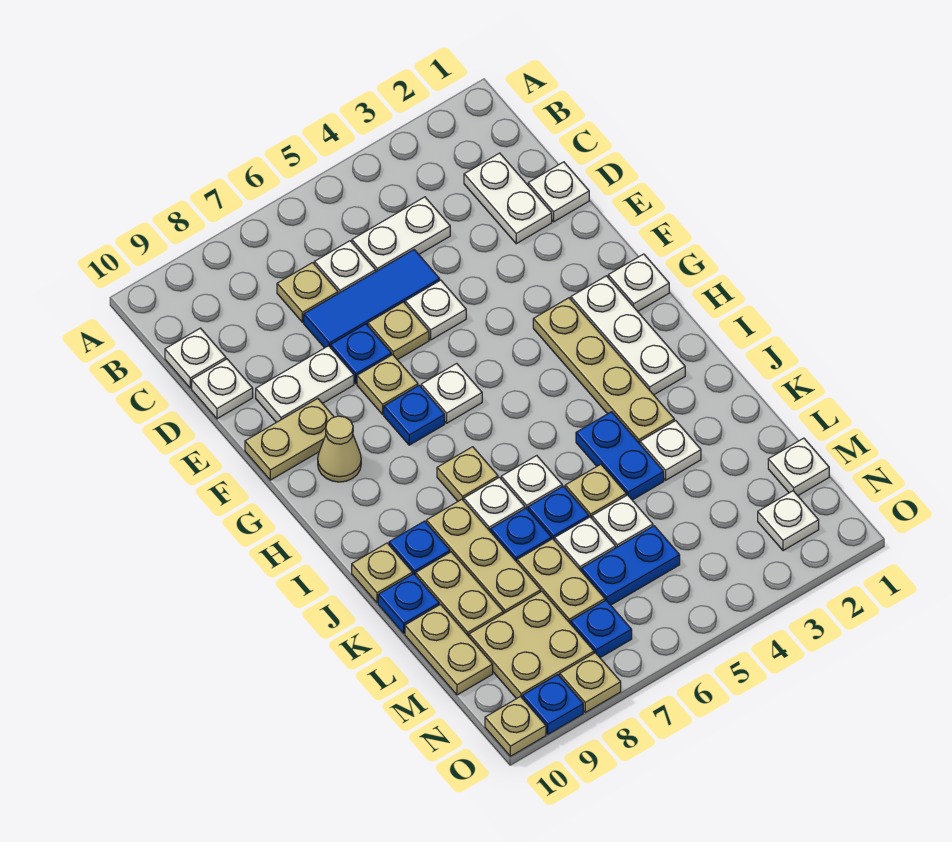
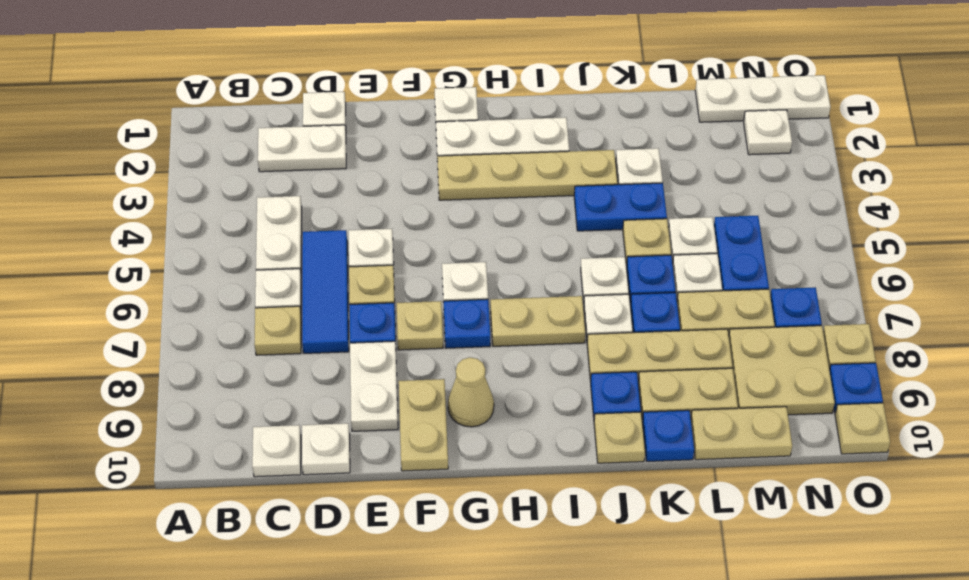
tan 1x1 plate [437,447,498,501] -> tan 1x2 plate [491,296,585,346]
white 1x1 plate [768,438,829,496] -> white 1x3 plate [695,75,830,122]

